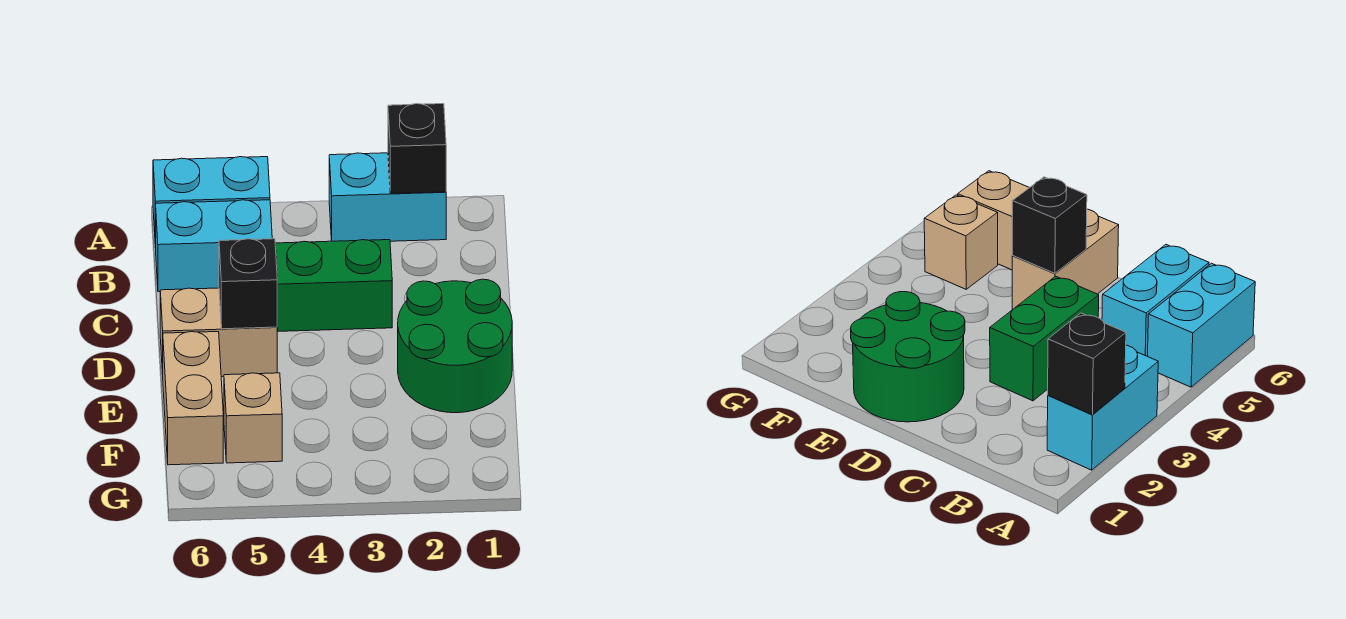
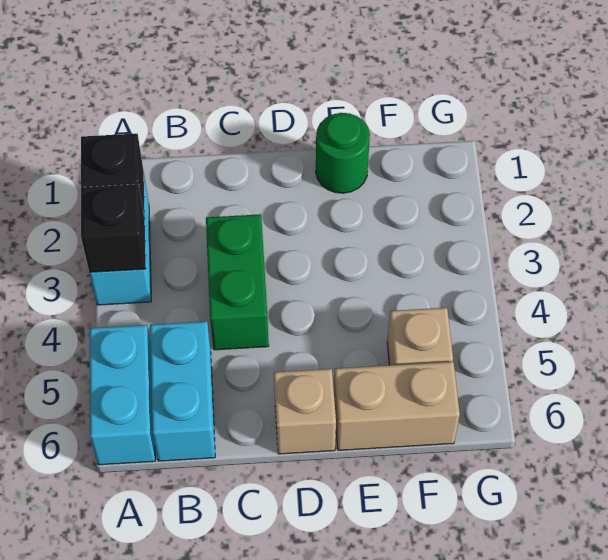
green 2x2 round brick [398,279,512,413] -> green 1x1 round brick [316,113,370,193]
tan 1x2 brick [160,288,277,377] -> tan 1x1 brick [274,369,336,454]
black 1x1 brick [219,239,277,329] -> black 1x1 brick moved to [81,184,146,272]

